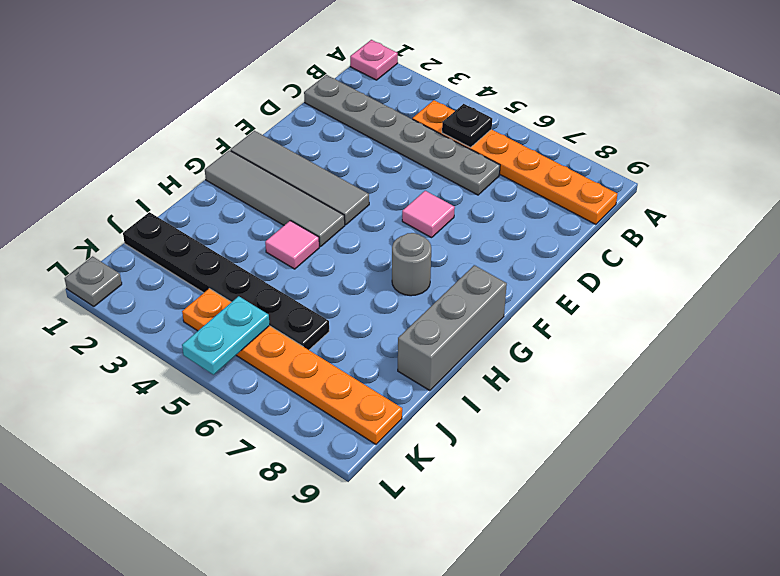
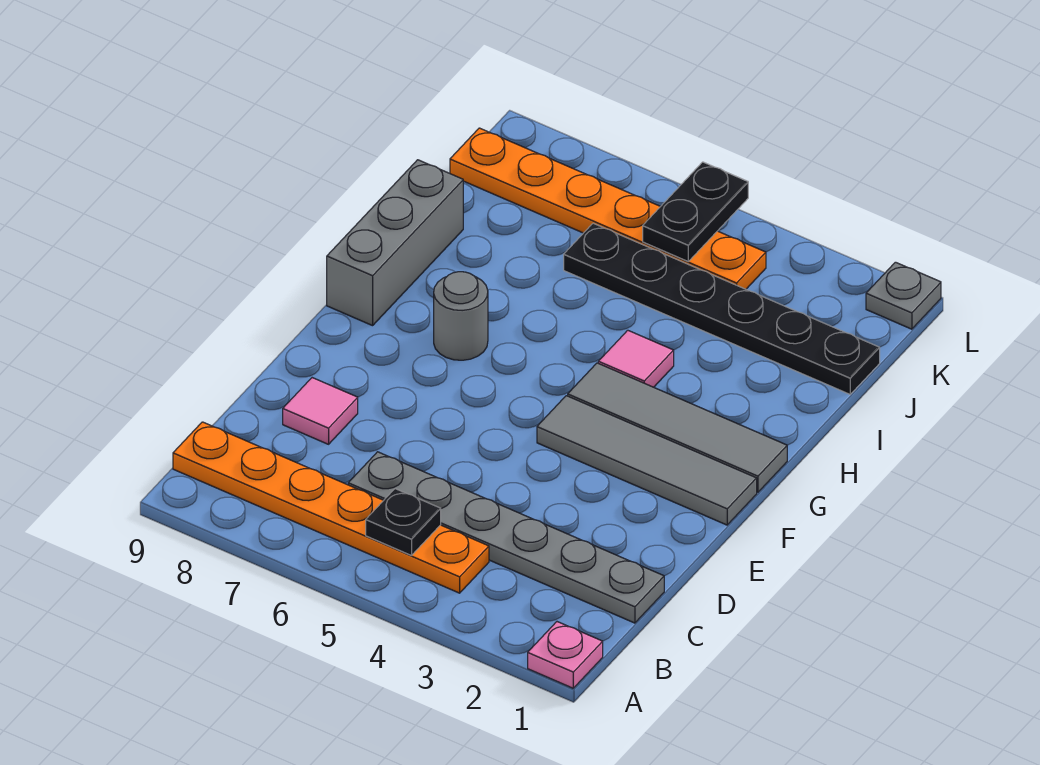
pink 1x1 tile [402,191,455,238] -> pink 1x1 tile moved to [283,378,358,444]
cyan 1x2 plate [182,296,270,375] -> black 1x2 plate [643,162,748,261]

